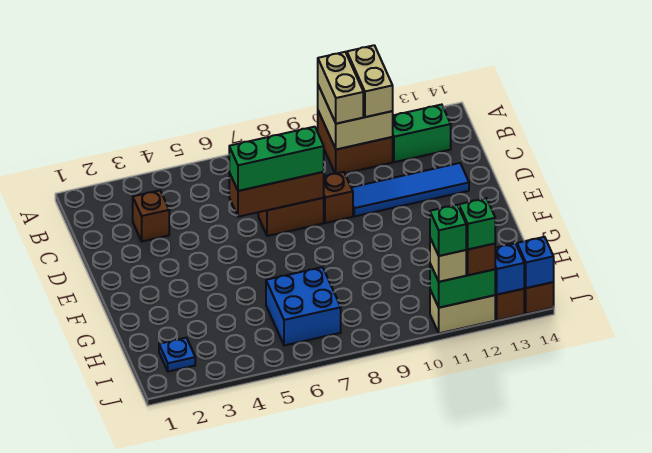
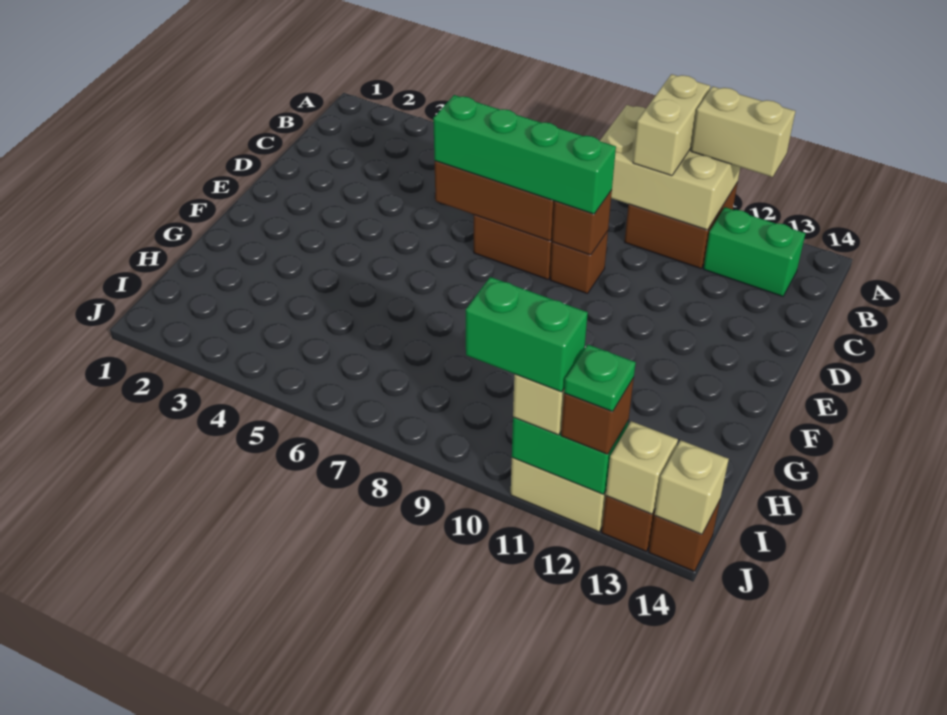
tan 2x2 brick [318,85,393,149] -> tan 2x3 brick [600,105,740,230]
tan 1x2 brick [347,45,393,117] -> tan 1x2 brick turned to [691,87,795,177]
brown 1x1 brick [133,190,169,241] -> brown 1x1 brick moved to [552,190,612,255]
green 1x3 brick [229,127,324,191] -> green 1x4 brick [433,95,616,214]
blue 1x4 tile [351,163,469,216] -> none
blue 2x2 brick [266,267,341,345] -> none
blue 1x1 plate [159,338,195,372] -> none
green 1x1 brick [430,205,466,256] -> green 1x2 brick [466,277,588,392]
green 1x1 brick [459,198,495,249] -> green 1x1 plate [564,344,636,411]
blue 1x1 brick [495,243,524,295] -> tan 1x1 brick [606,421,678,514]
blue 1x1 brick [517,237,554,288] -> tan 1x1 brick [655,440,729,534]

